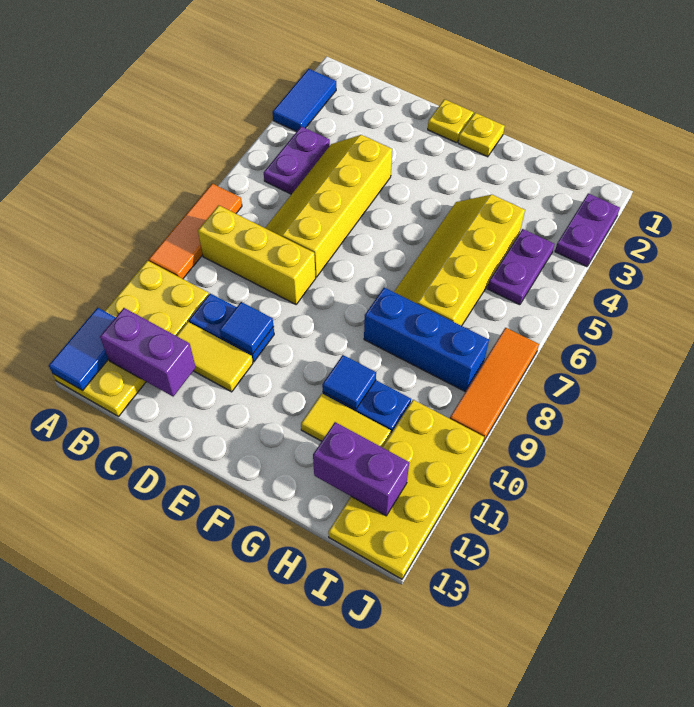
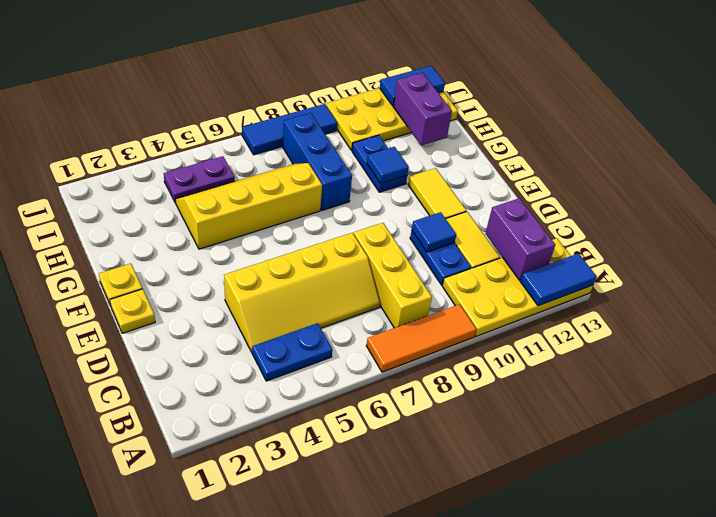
blue 1x2 tile [273,69,336,132] -> blue 1x2 tile moved to [380,66,445,106]
purple 1x2 plate [264,126,330,194] -> blue 1x2 plate [252,323,332,381]
yellow 2x4 slope [394,195,525,326] -> yellow 2x4 slope turned to [175,163,322,249]
yellow 1x2 tile [301,394,391,447] -> yellow 1x2 tile moved to [408,168,466,219]
purple 1x2 plate [555,193,620,267] -> none
orange 1x3 tile [450,328,539,442] -> blue 1x3 tile [242,104,337,155]

